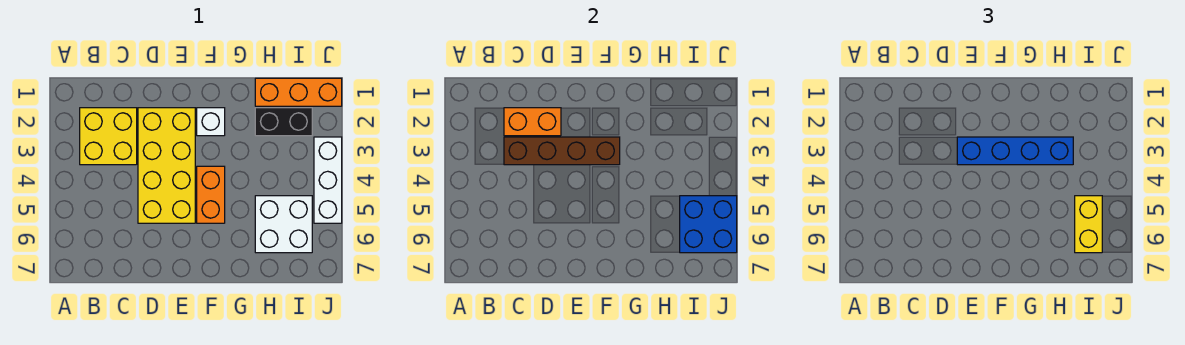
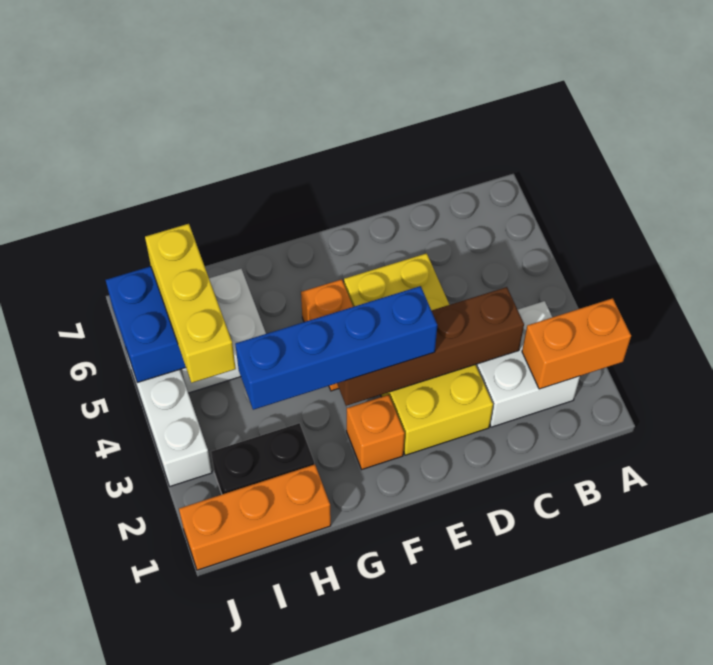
yellow 2x2 brick [80,108,137,165] -> white 2x2 brick [476,301,580,427]
orange 1x2 brick [504,108,561,136] -> orange 1x2 brick moved to [522,298,631,389]
white 1x1 brick [197,108,225,136] -> orange 1x1 brick [347,395,405,469]
yellow 1x2 brick [1075,196,1102,253] -> yellow 1x3 brick [145,224,236,383]

